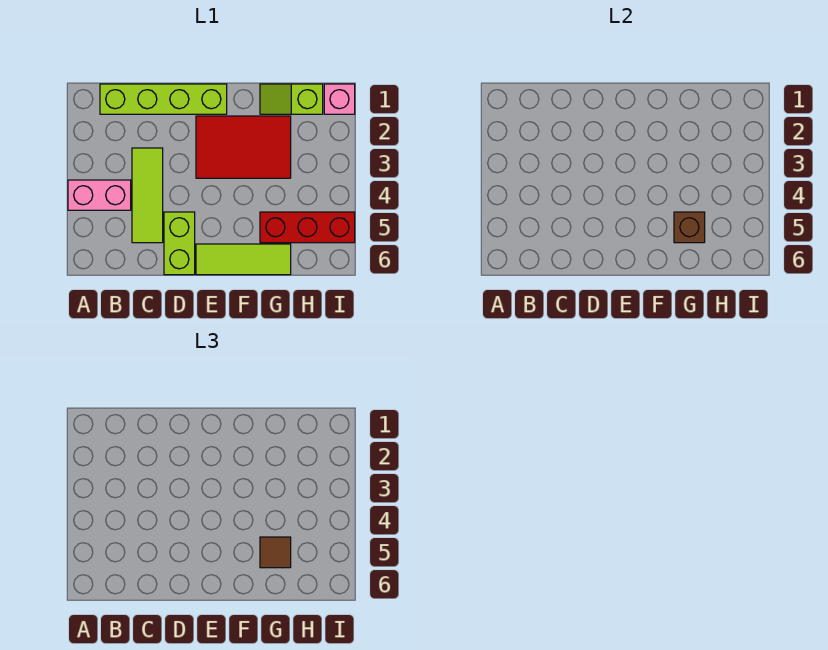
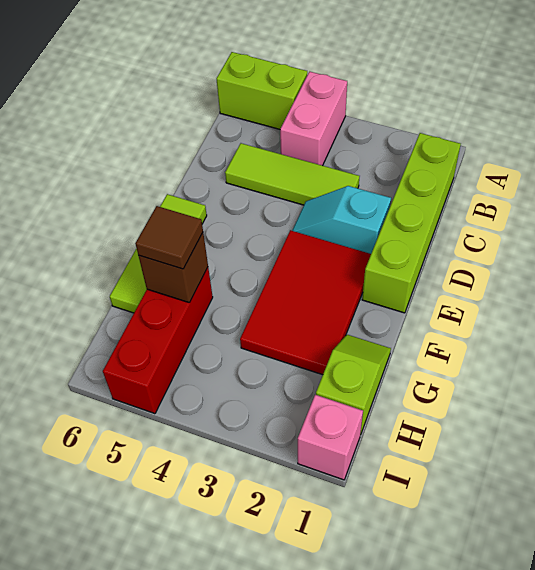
none -> cyan 1x2 slope [292,186,391,254]
lime 1x2 brick [164,212,195,275] -> lime 1x2 brick moved to [216,52,307,129]

